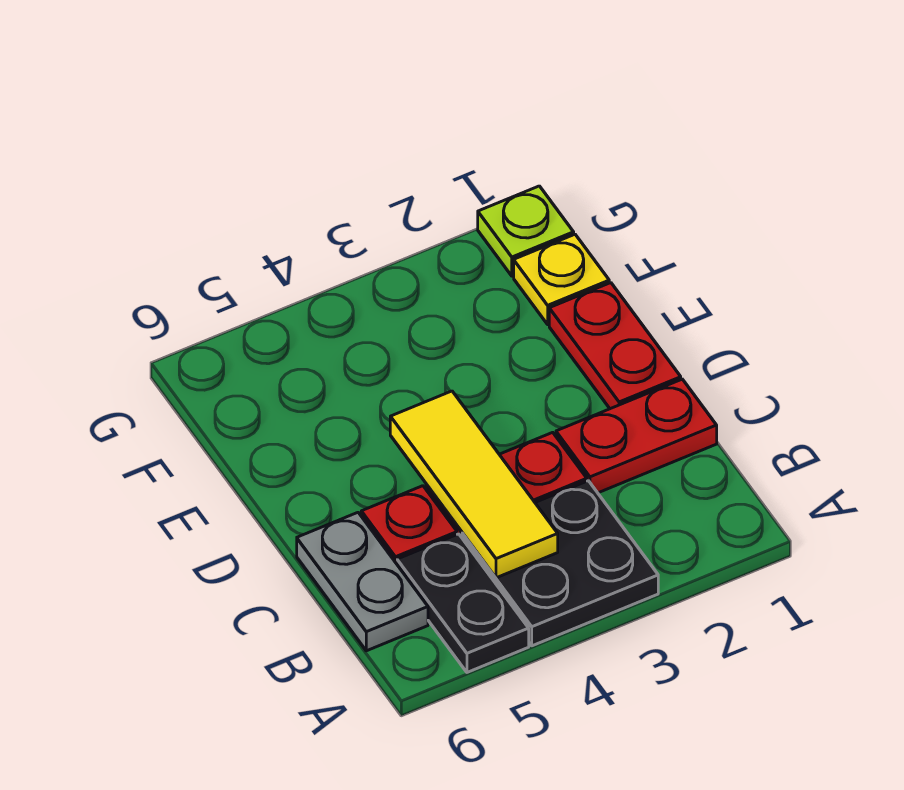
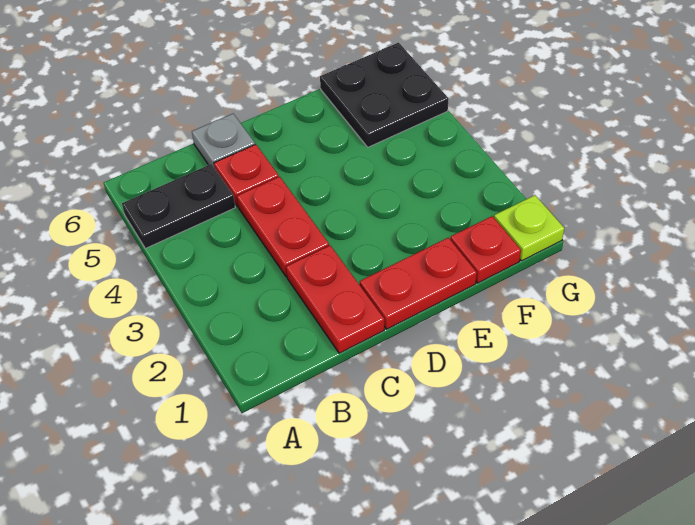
black 2x2 plate [462,481,658,646] -> black 2x2 plate moved to [320,43,449,147]
yellow 1x3 tile [390,391,558,578] -> none
grey 1x2 plate [297,513,428,651] -> grey 1x1 plate [192,114,255,167]
yellow 1x1 plate [514,234,609,324] -> red 1x1 plate [450,216,521,283]

